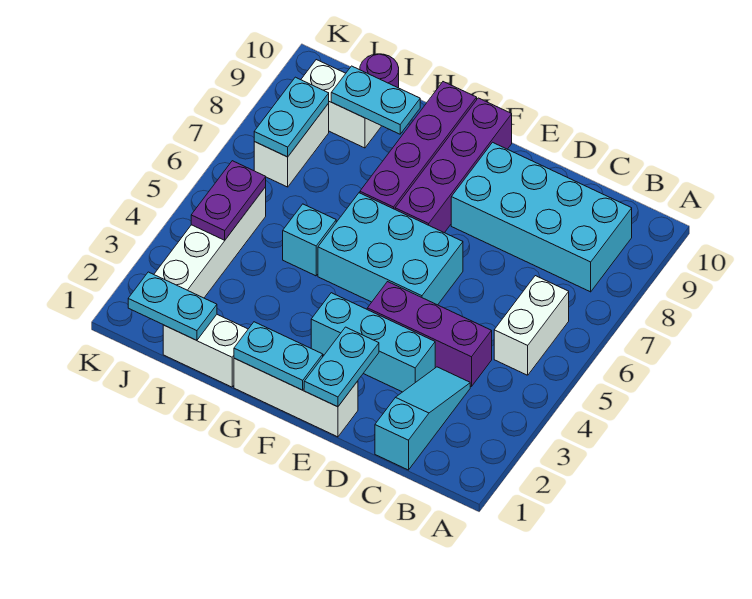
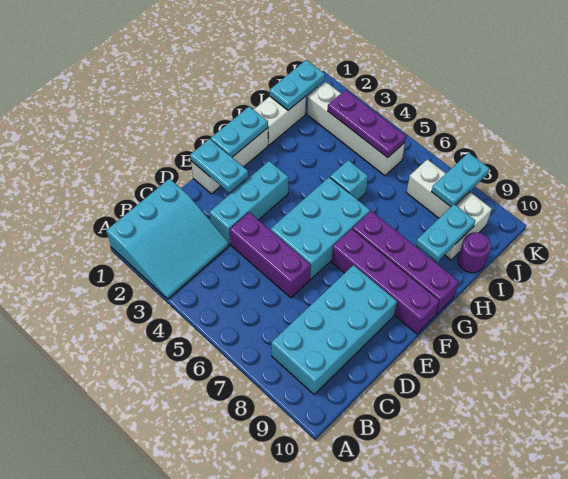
white 1x2 brick [494,276,569,375] -> none
cyan 1x3 slope [375,367,470,470] -> cyan 3x3 slope [106,179,229,299]
purple 1x3 brick [367,282,492,387] -> purple 1x3 brick turned to [230,212,311,298]
purple 1x2 plate [191,161,266,240] -> purple 1x3 plate [328,90,406,158]
cyan 1x2 plate [254,77,329,157] -> cyan 1x2 plate turned to [432,153,489,207]

